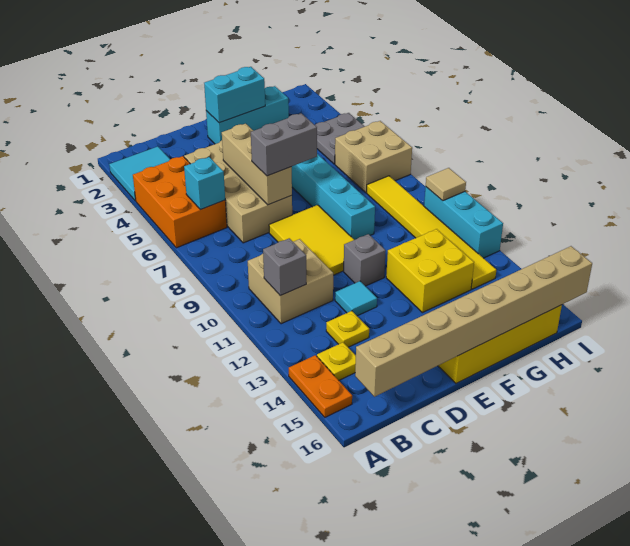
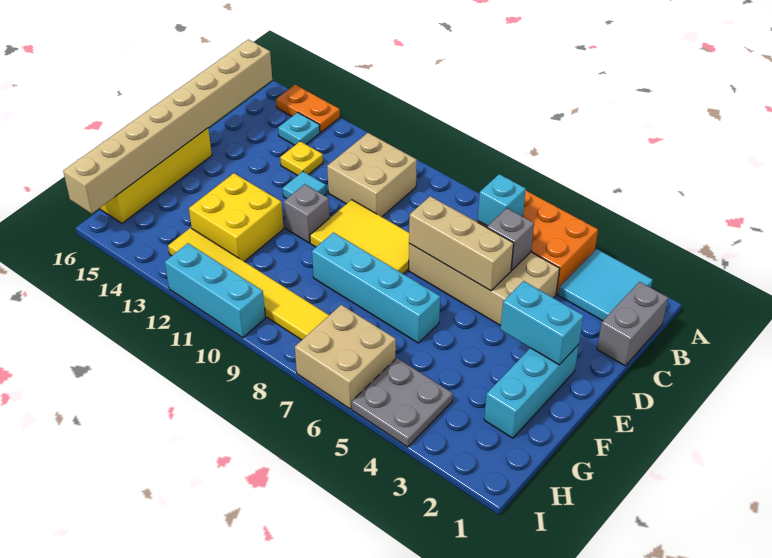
grey 1x1 brick [263,238,306,296] -> grey 1x1 brick moved to [487,208,534,270]
yellow 1x1 plate [317,342,356,380] -> cyan 1x1 plate [278,112,320,145]
grey 1x2 brick [251,113,317,176] -> grey 1x2 brick moved to [597,282,668,366]
cyan 1x2 brick [204,67,265,123] -> cyan 1x2 brick turned to [500,281,584,365]
tan 1x1 tile [426,168,466,201] -> none

